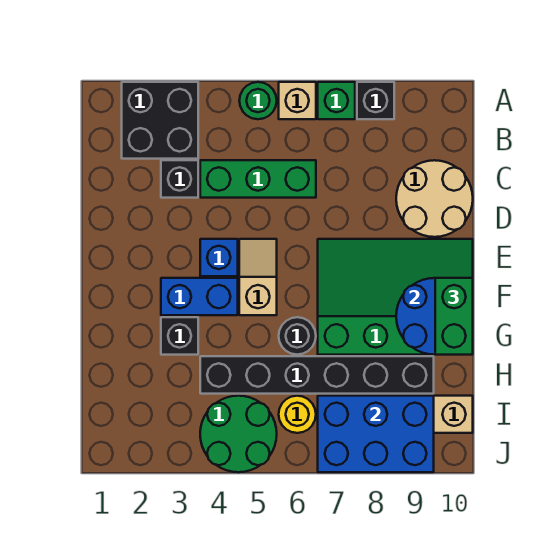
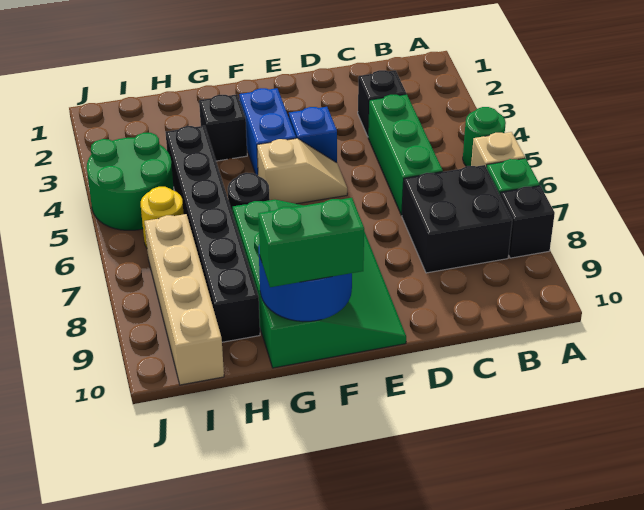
black 2x2 brick [122,82,198,159] -> black 2x2 brick moved to [402,165,512,273]
tan 2x2 round brick [396,160,473,237] -> none
blue 2x3 brick [318,396,434,472] -> none

